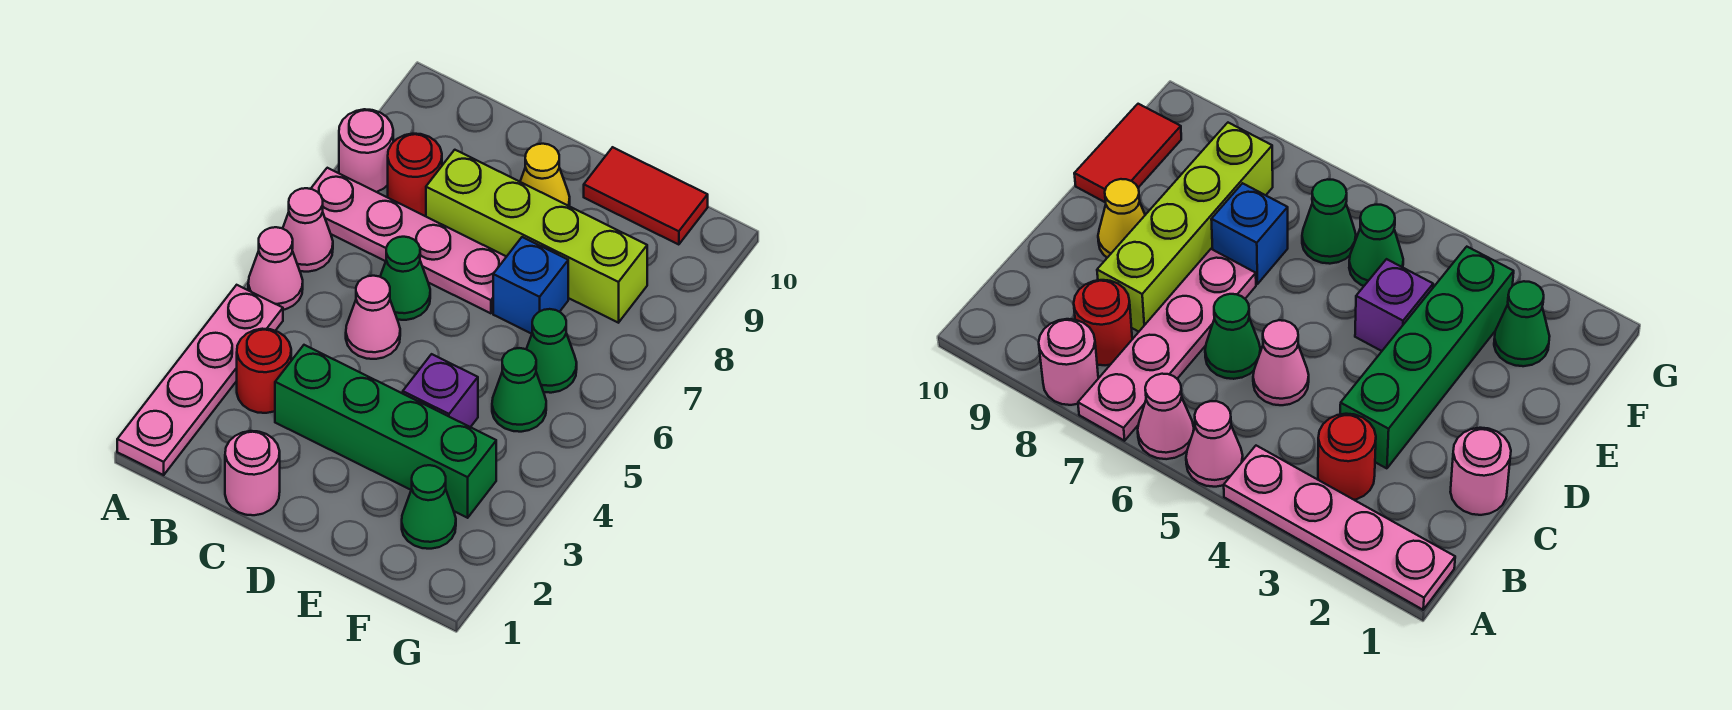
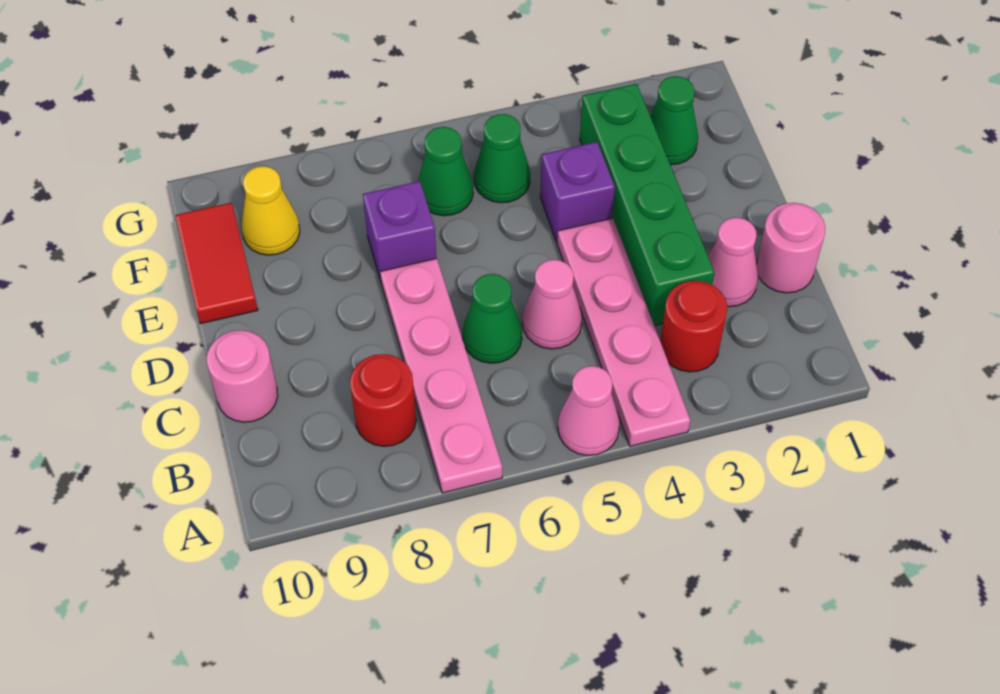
pink 1x4 plate [117,285,283,475] -> pink 1x4 plate turned to [557,218,690,446]
pink 1x1 cone [283,188,333,272] -> pink 1x1 cone moved to [708,218,758,307]
pink 1x1 round brick [339,109,393,192] -> pink 1x1 round brick moved to [207,330,278,422]
lime 1x4 brick [426,150,647,323] -> none
yellow 1x1 cone [520,144,570,206] -> yellow 1x1 cone moved to [242,166,300,255]
blue 1x1 brick [493,237,568,334] -> purple 1x1 brick [363,181,436,281]

